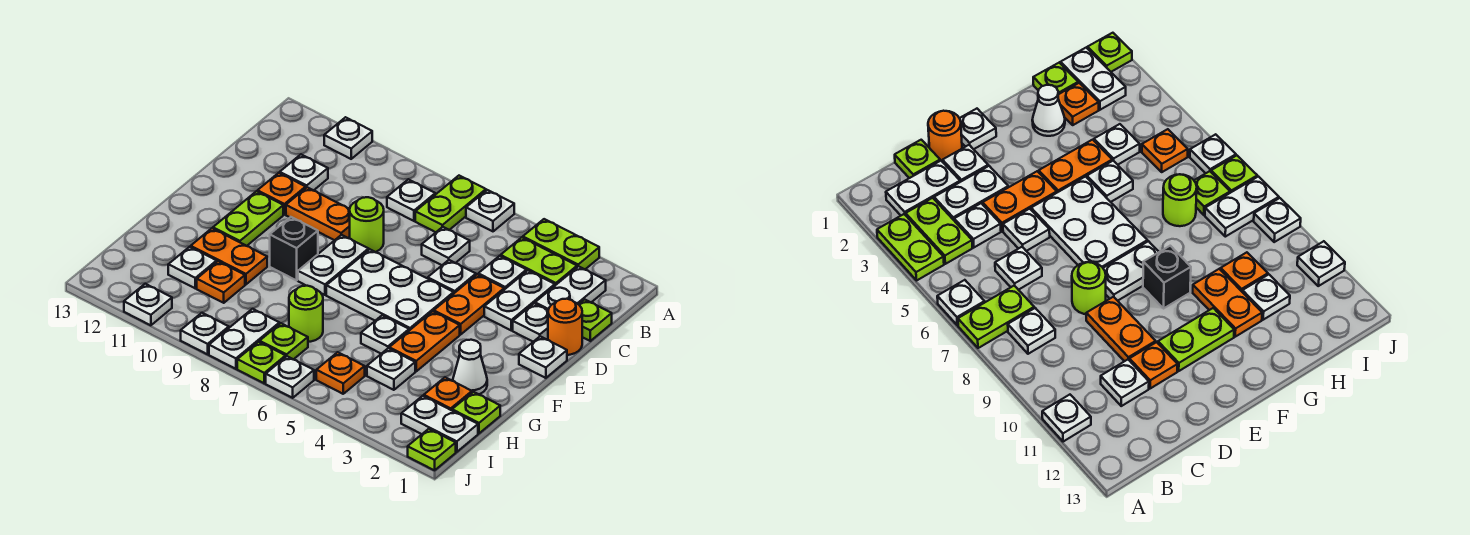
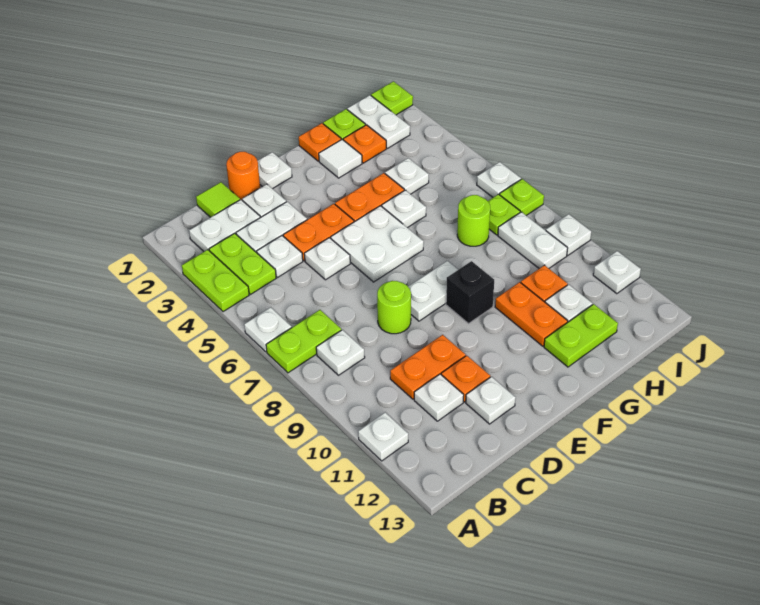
lime 1x1 plate [579,299,612,341] -> lime 1x1 tile [196,182,240,217]
white 1x1 plate [422,227,470,265] -> white 1x1 plate moved to [466,377,516,424]
orange 1x2 plate [286,187,350,240] -> orange 1x2 plate turned to [390,335,466,399]
white 2x3 plate [326,250,454,330] -> white 2x2 plate [331,206,424,282]
lime 1x2 plate [213,191,283,246] -> lime 1x2 plate moved to [544,304,618,367]
white 1x1 cone [453,340,487,394] -> white 1x1 tile [319,140,362,178]
orange 1x1 plate [316,352,365,394] -> orange 1x1 plate moved to [299,123,341,161]
white 1x2 plate [209,309,279,369] -> white 1x2 plate turned to [498,212,568,268]

